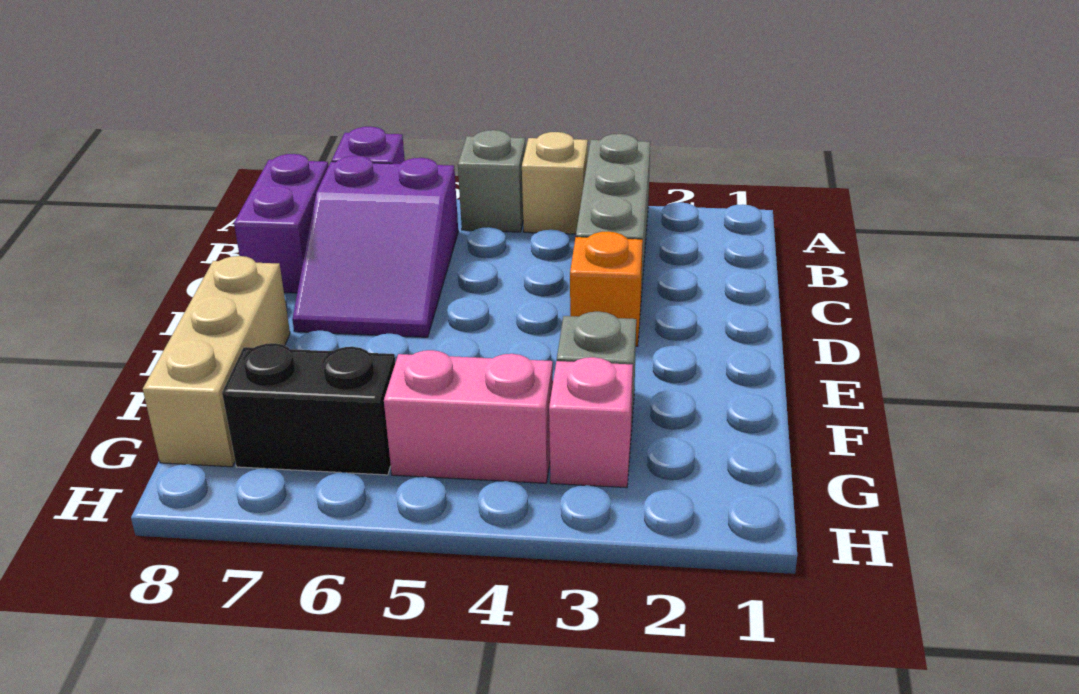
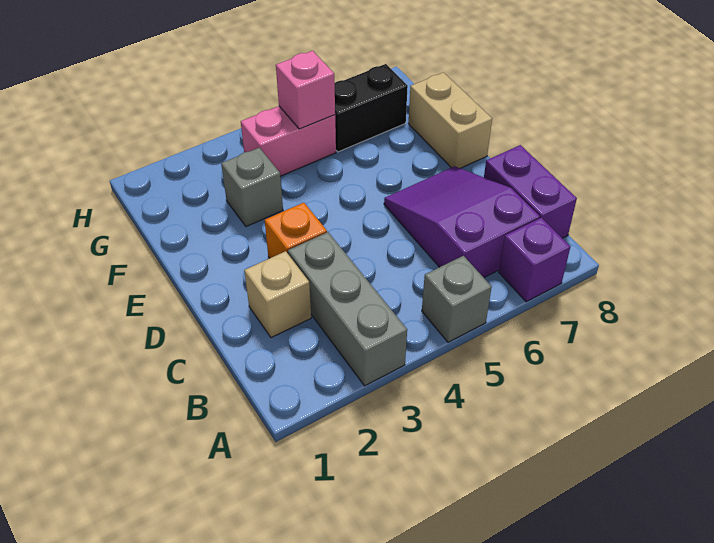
tan 1x1 brick [522,132,588,234] -> tan 1x1 brick moved to [244,251,311,338]
tan 1x3 brick [143,256,290,467] -> tan 1x2 brick [409,72,492,168]
pink 1x1 brick [549,357,633,488] -> pink 1x1 brick moved to [276,51,335,129]

